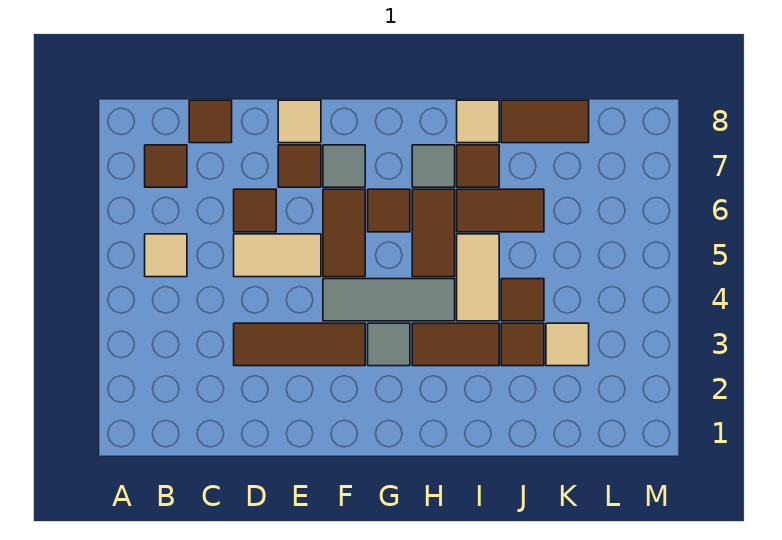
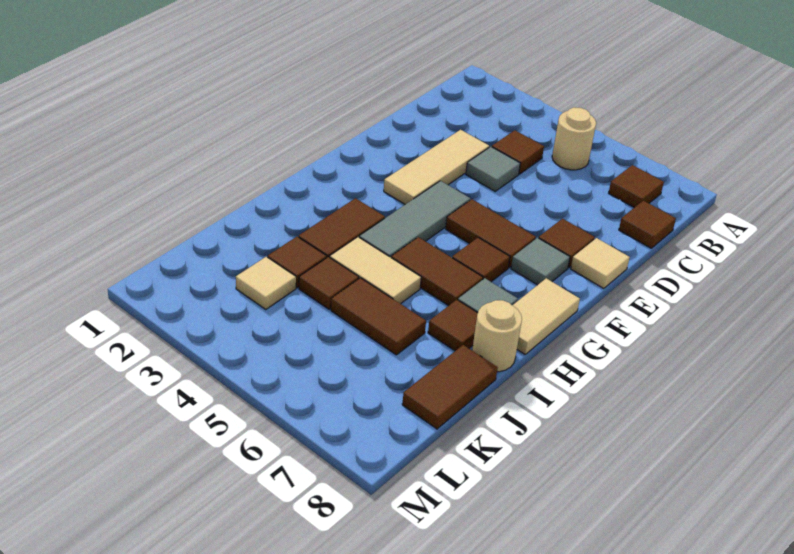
tan 1x1 tile [145,234,187,277] -> tan 1x1 round brick [552,107,596,170]
brown 1x3 tile [234,323,365,366] -> tan 1x3 tile [384,130,489,204]
tan 1x2 tile [234,234,321,277] -> tan 1x2 tile moved to [512,278,580,354]
brown 1x1 tile [234,189,276,232] -> brown 1x1 tile moved to [492,130,544,174]
grey 1x1 tile [368,323,410,366] -> grey 1x1 tile moved to [466,147,520,191]
brown 1x2 tile [457,189,544,232] -> brown 1x2 tile turned to [331,278,426,355]
tan 1x1 tile [457,100,499,143] -> tan 1x1 round brick [472,300,522,372]

